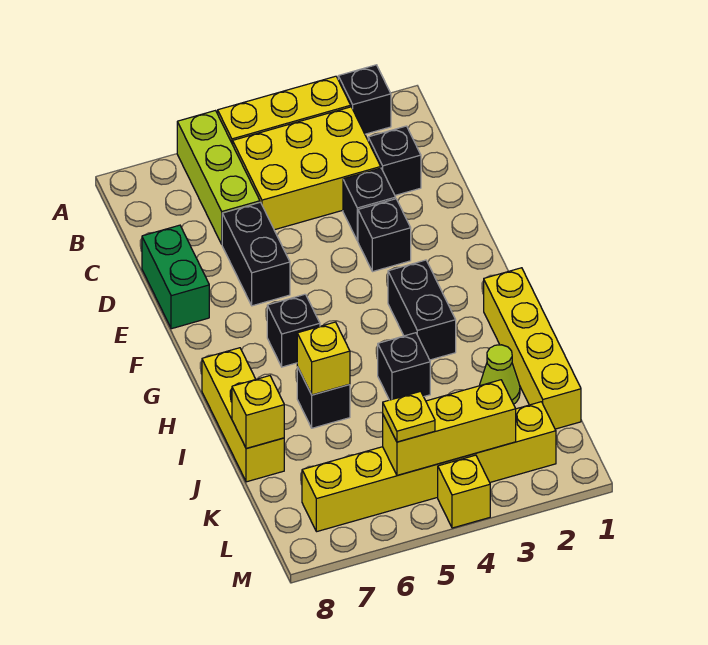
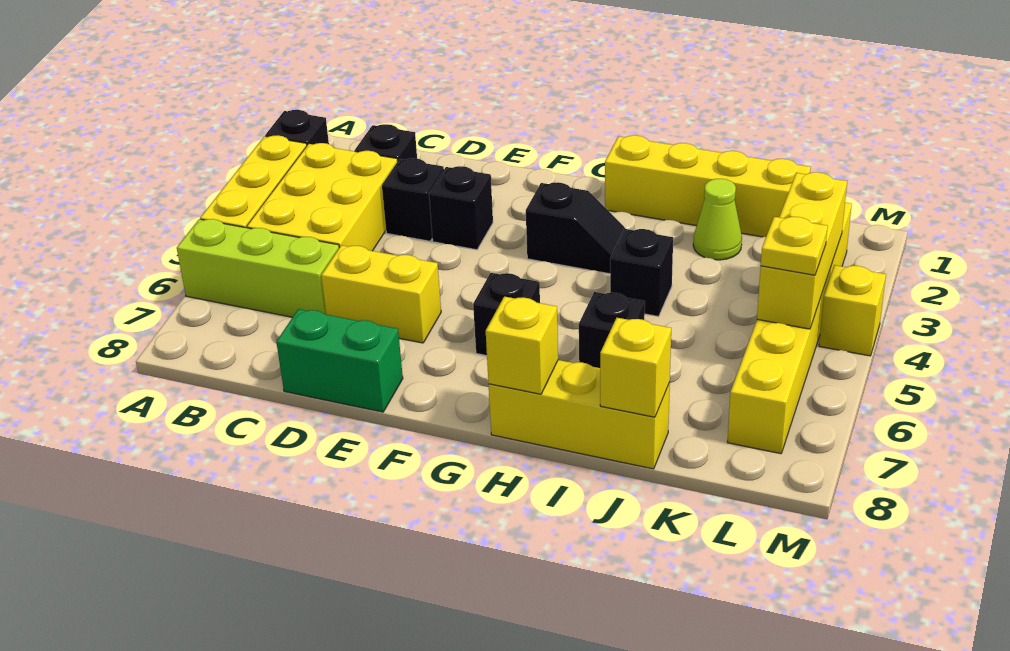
black 1x2 brick [222,202,290,306] -> yellow 1x2 brick [321,245,441,343]
black 1x2 brick [388,260,456,360] -> black 1x2 slope [526,182,626,274]
yellow 1x1 brick [297,322,350,395] -> yellow 1x1 brick moved to [486,297,558,394]

